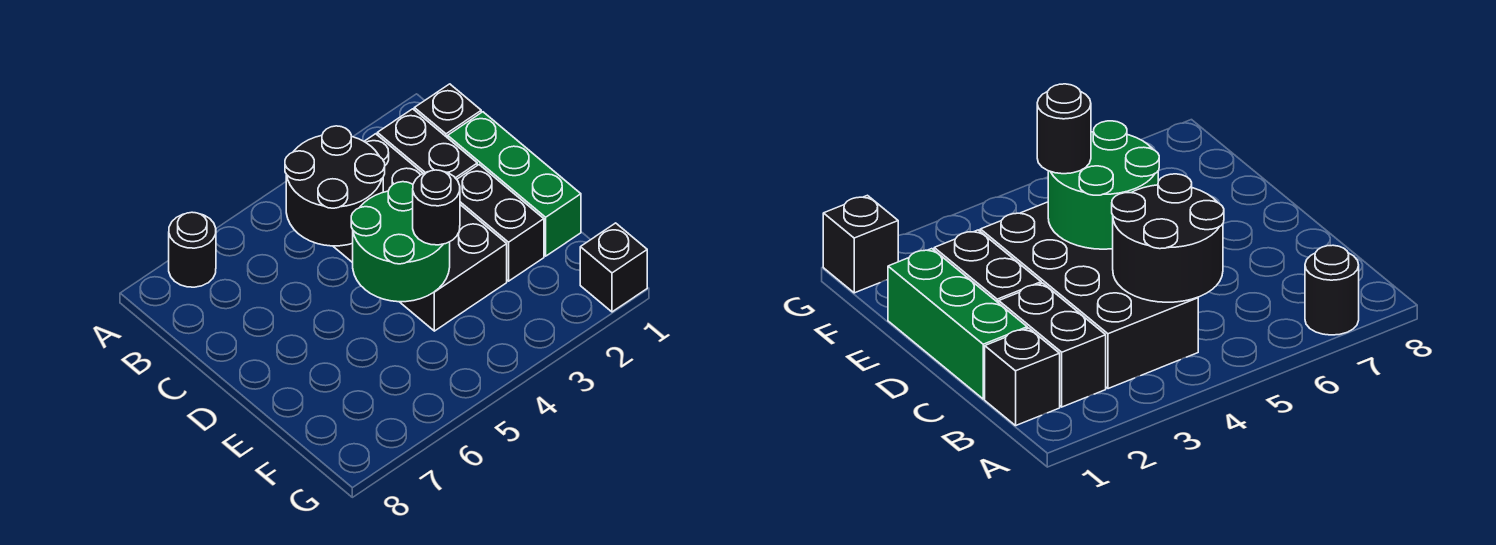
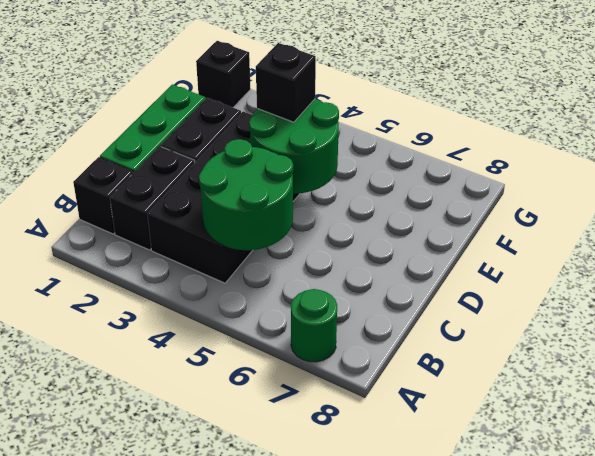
black 1x1 round brick [169,212,216,287] -> green 1x1 round brick [291,289,337,362]
black 2x2 round brick [285,126,385,246] -> green 2x2 round brick [199,139,293,250]
black 1x1 round brick [413,170,460,245] -> black 1x1 brick [256,43,316,122]

